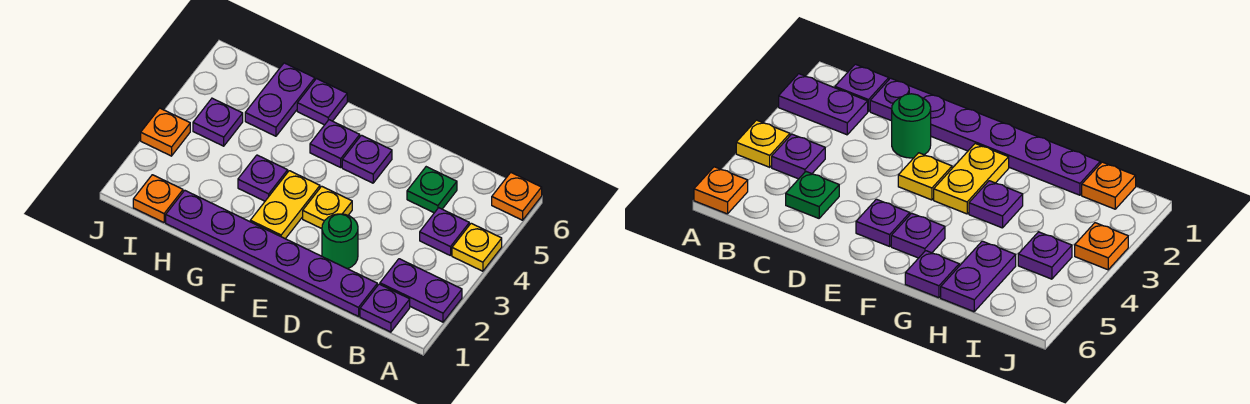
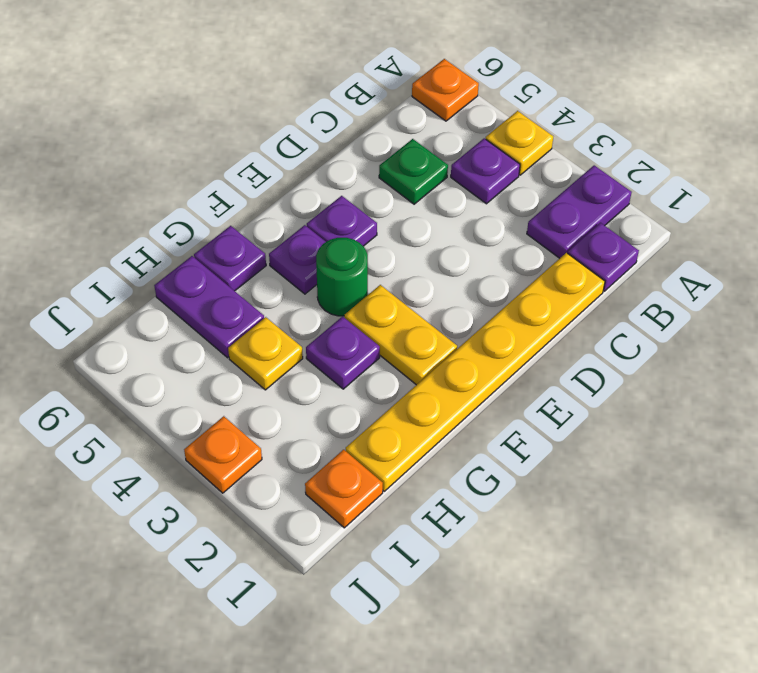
purple 1x6 plate [166,190,377,316] -> yellow 1x6 plate [346,253,605,491]
green 1x1 round brick [322,214,358,269] -> green 1x1 round brick moved to [316,238,368,316]
yellow 1x1 plate [303,186,352,229] -> yellow 1x1 plate moved to [228,317,303,390]
purple 1x1 plate [193,98,243,146] -> none

